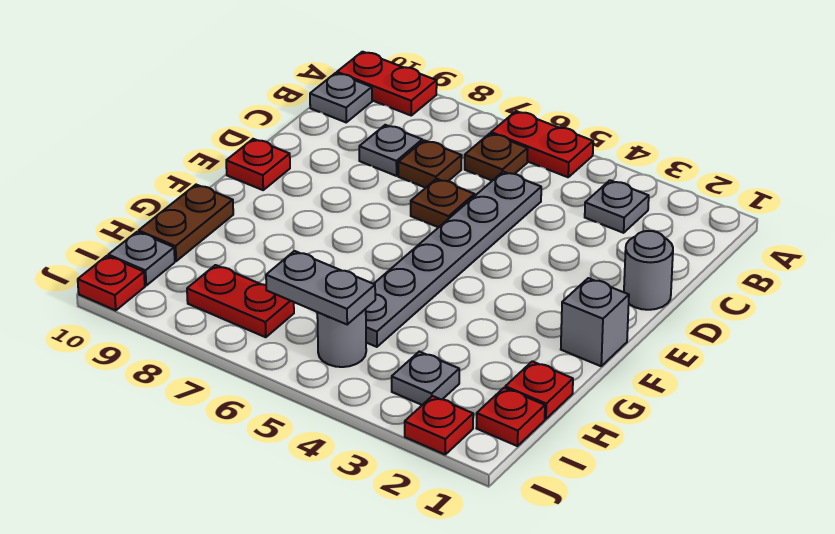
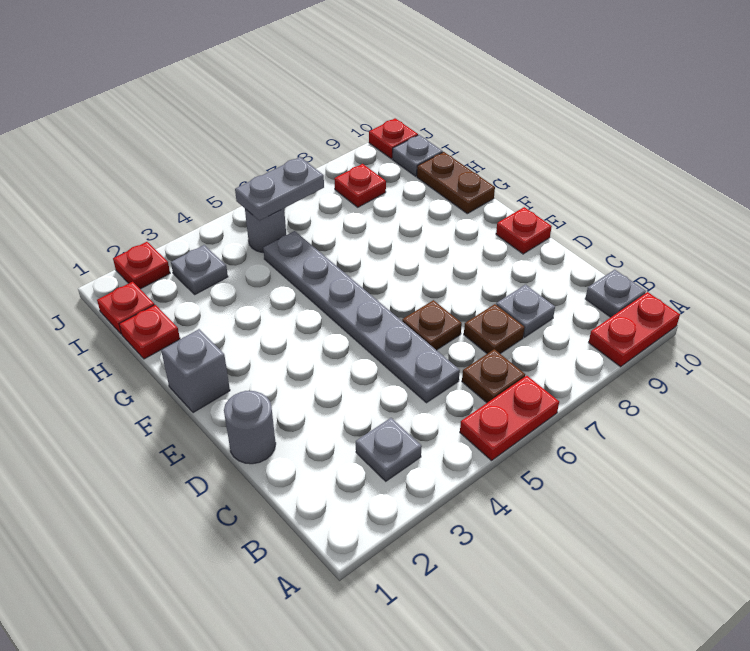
red 1x2 plate [187,265,294,337] -> red 1x1 plate [334,164,386,207]

